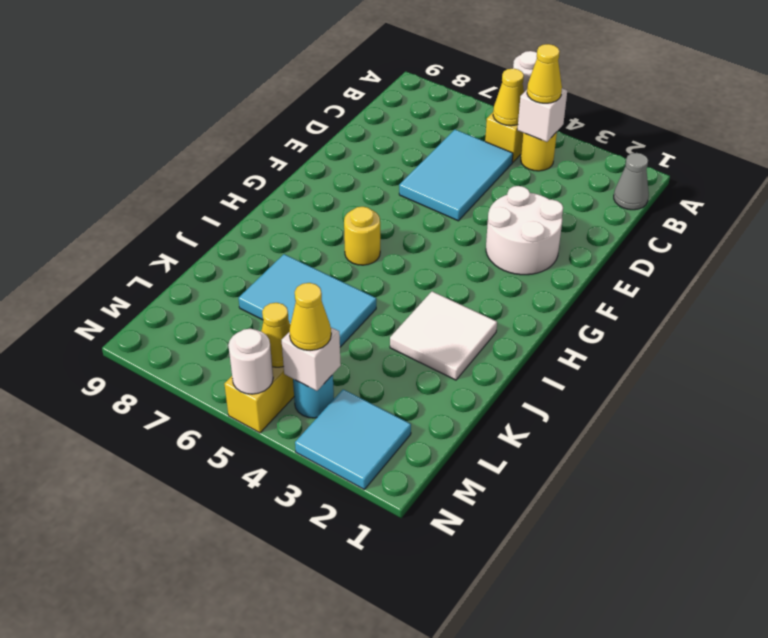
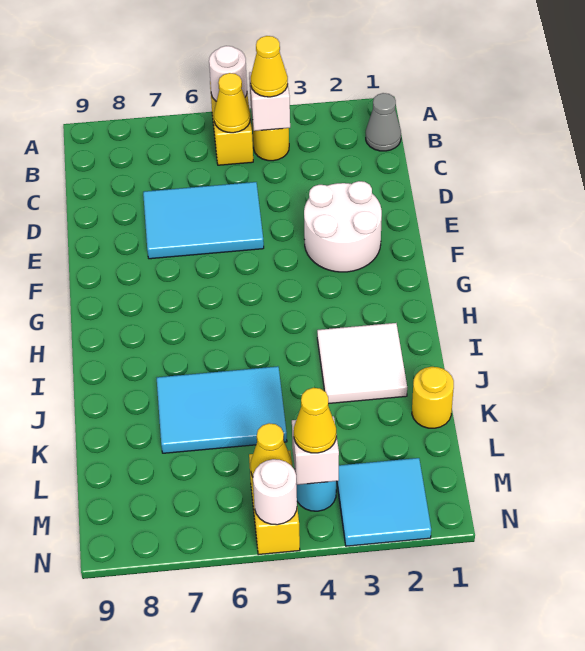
cyan 2x3 tile [399,130,513,221] -> cyan 2x3 tile turned to [143,182,264,259]
yellow 1x1 round brick [344,207,380,265] -> yellow 1x1 round brick moved to [412,367,454,428]

